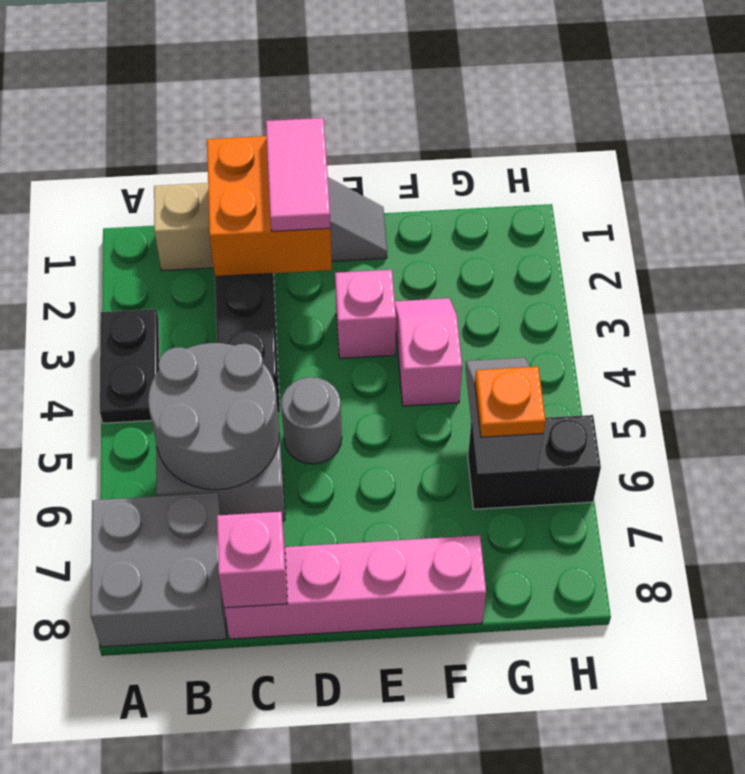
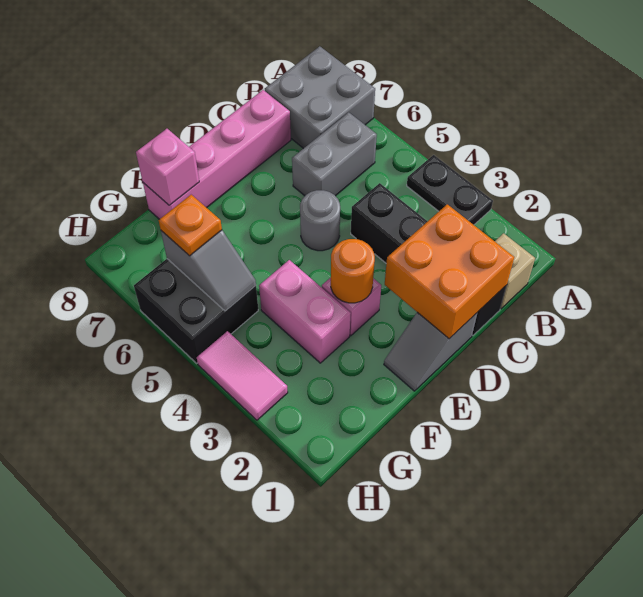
grey 2x2 round brick [148,343,279,490] -> none
pink 1x1 brick [217,512,288,608] -> pink 1x1 brick moved to [136,129,199,205]
pink 1x2 tile [266,118,331,231] -> pink 1x2 tile moved to [197,331,288,420]
none -> orange 1x1 round brick [331,239,375,303]
pink 1x2 slope [395,298,462,406] -> pink 1x2 brick [259,260,351,363]
black 1x2 brick [468,415,601,509] -> black 2x2 brick [134,259,258,363]

